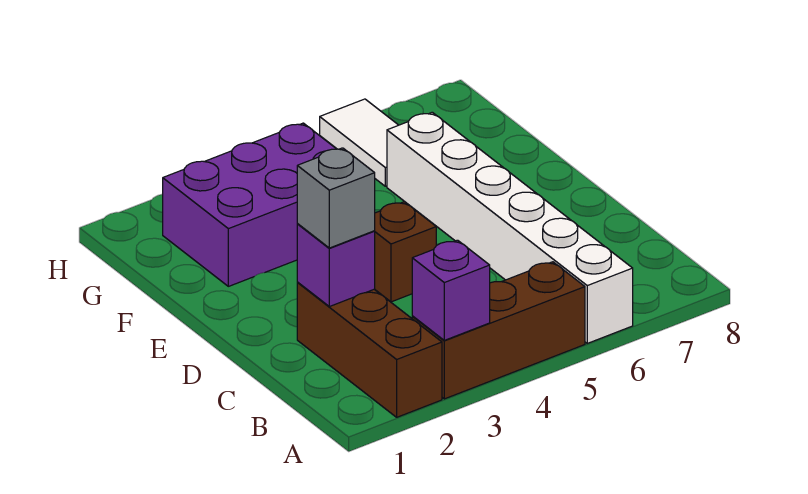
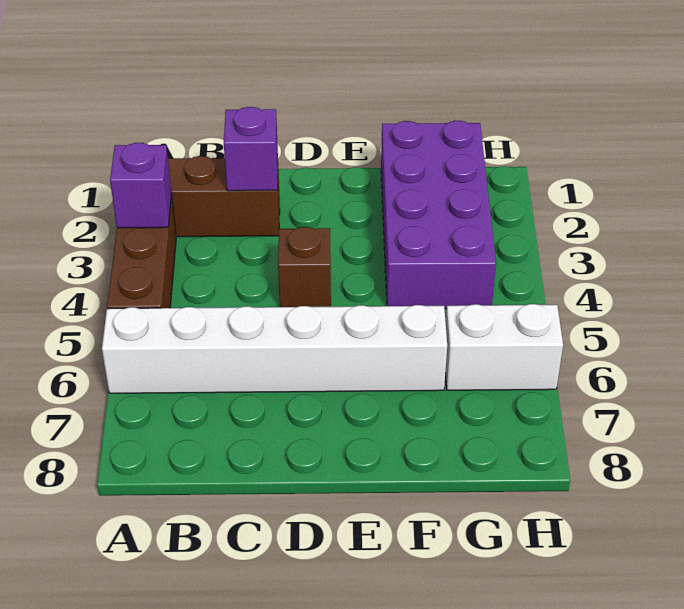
grey 1x1 brick [297,148,375,248] -> none
purple 2x3 brick [163,123,336,286] -> purple 2x4 brick [381,121,496,309]
white 1x2 tile [320,99,398,186] -> white 1x2 brick [445,304,563,390]

